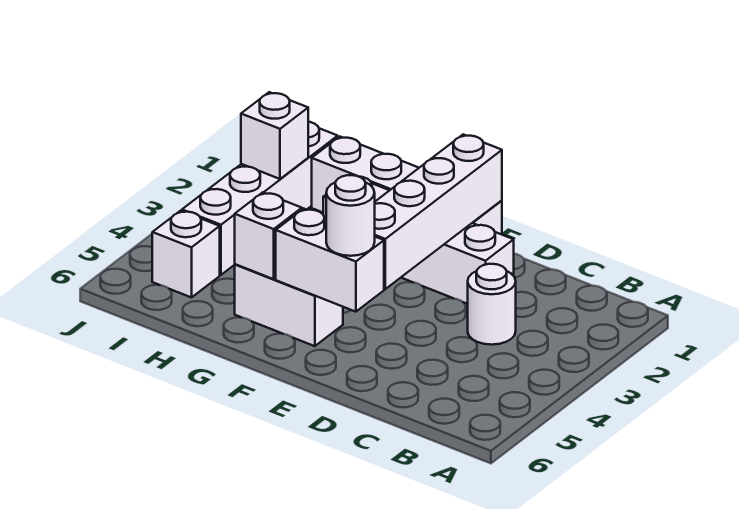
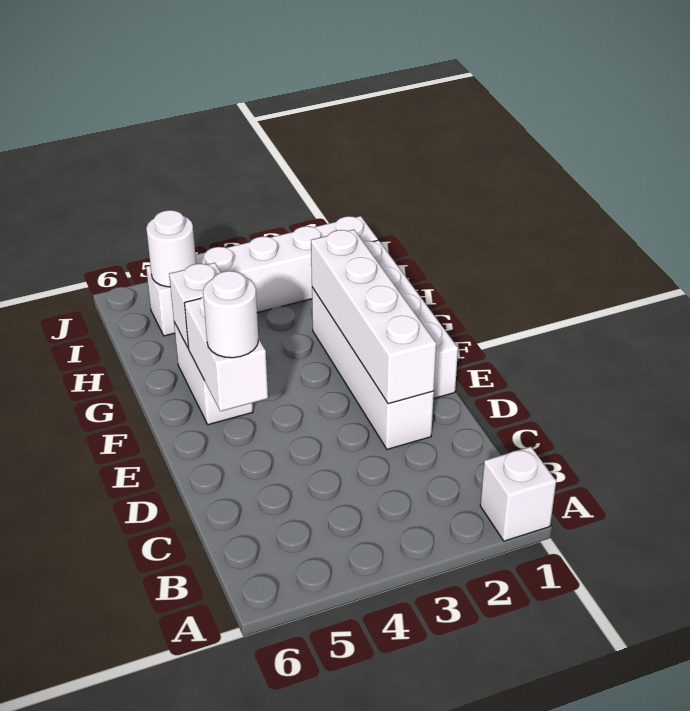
white 1x1 round brick [468,264,516,345] -> white 1x1 round brick moved to [146,210,196,287]
white 1x4 brick [375,135,502,289] -> white 1x4 brick turned to [311,230,436,404]
white 1x1 brick [241,92,308,179] -> white 1x1 brick moved to [480,447,556,541]

